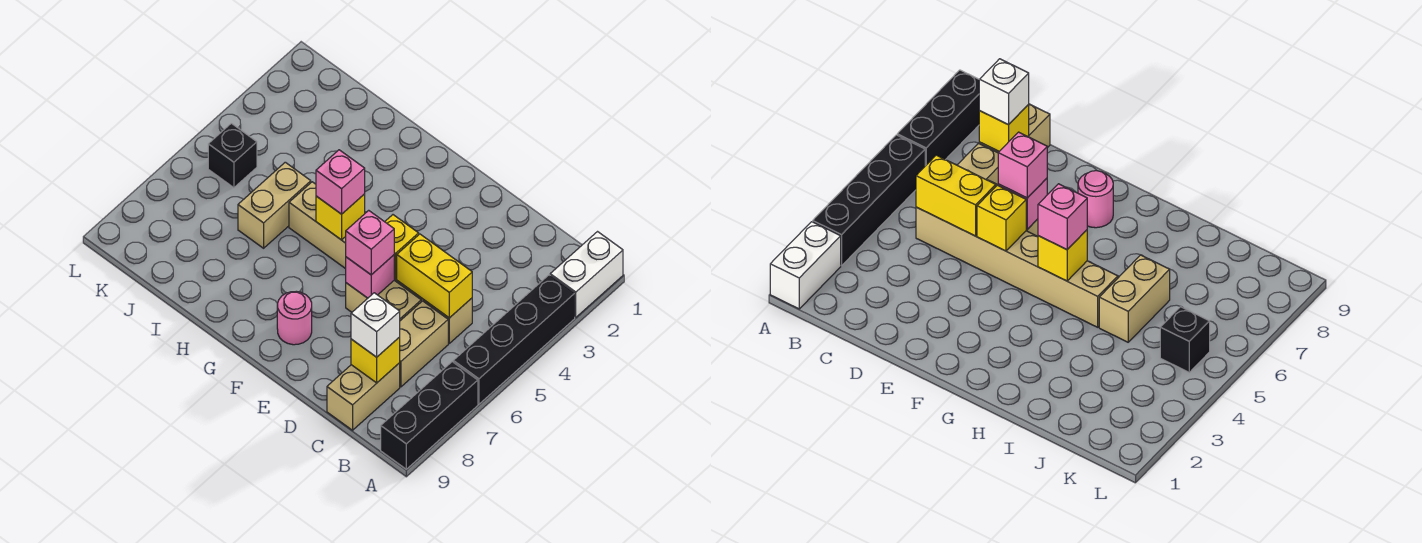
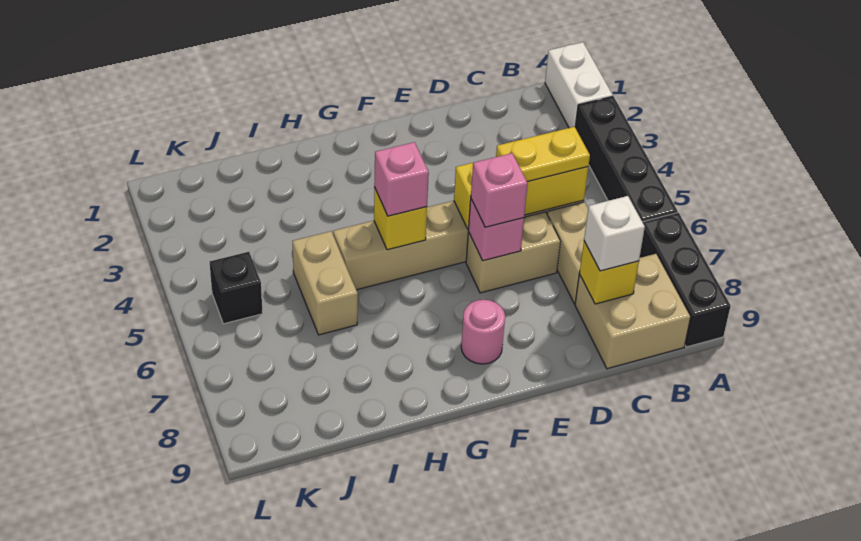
none -> yellow 1x2 plate [496,127,590,182]
tan 1x2 brick [327,363,400,430] -> tan 2x2 brick [575,254,691,369]

